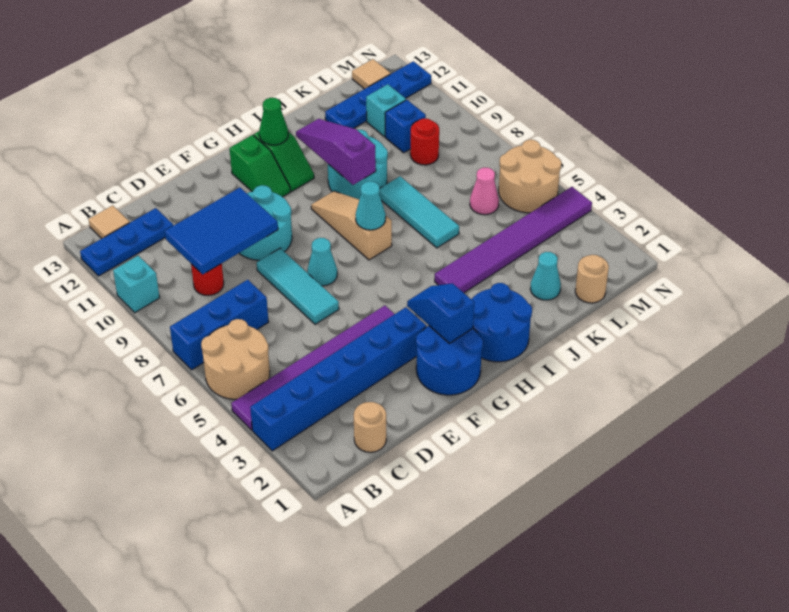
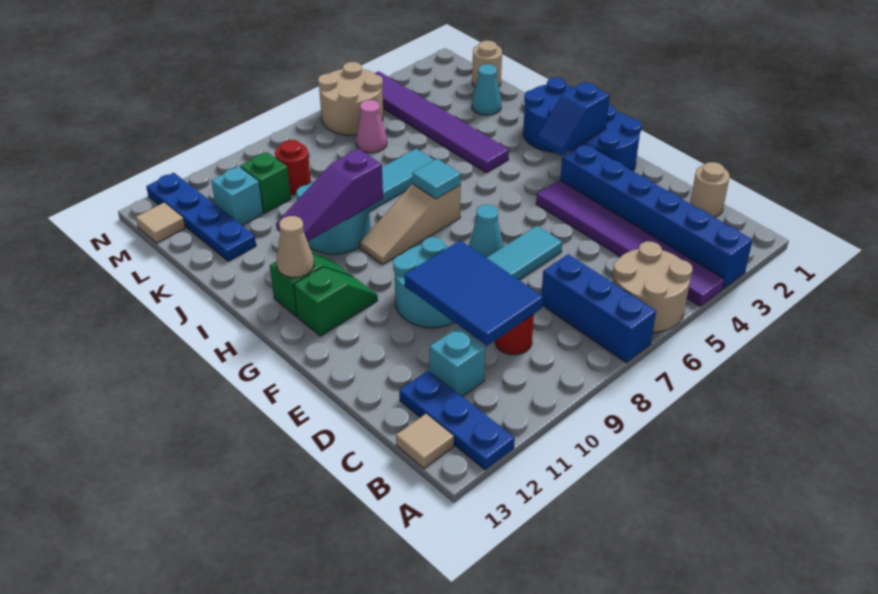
cyan 1x1 brick [113,256,160,313] -> cyan 1x1 brick moved to [429,328,485,397]
cyan 1x1 cone [356,181,386,230] -> cyan 1x1 tile [412,159,461,199]
green 1x1 cone [259,98,288,145] -> tan 1x1 cone [276,216,314,277]
blue 1x1 brick [385,100,426,153] -> green 1x1 brick [240,152,291,213]

